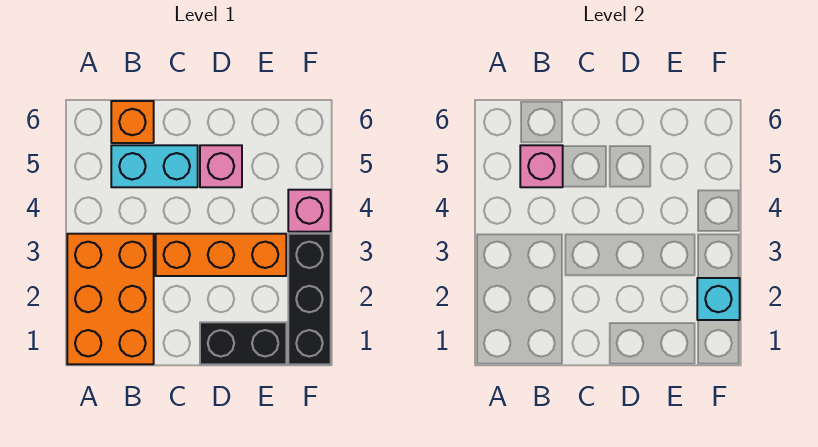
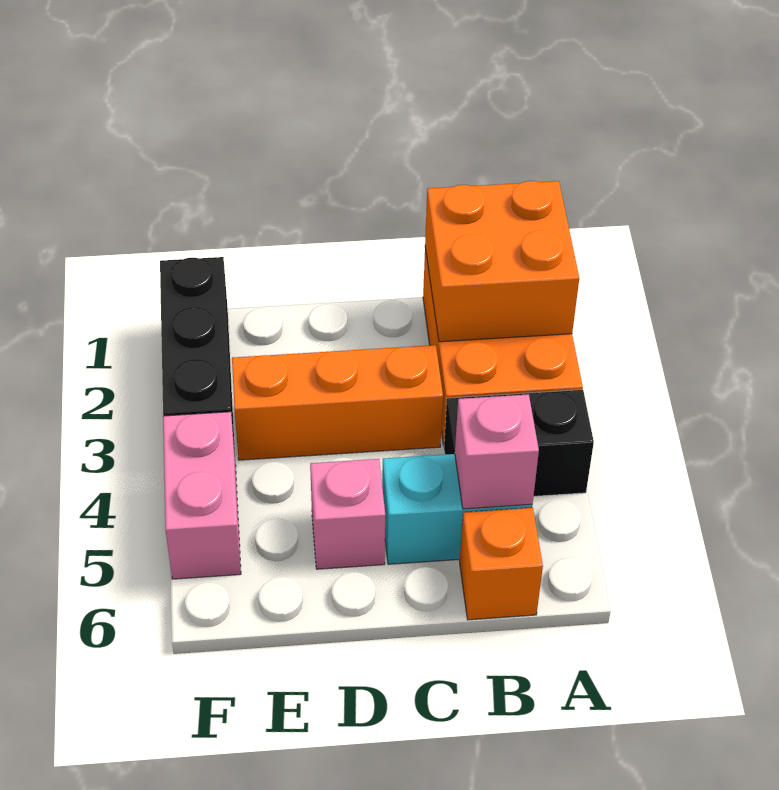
none -> orange 2x2 brick [425,181,579,342]
black 1x2 brick [200,322,286,364] -> black 1x2 brick moved to [444,390,594,496]
cyan 1x1 brick [697,278,740,320] -> none
pink 1x1 brick [288,190,331,232] -> pink 1x2 brick [163,412,241,579]

